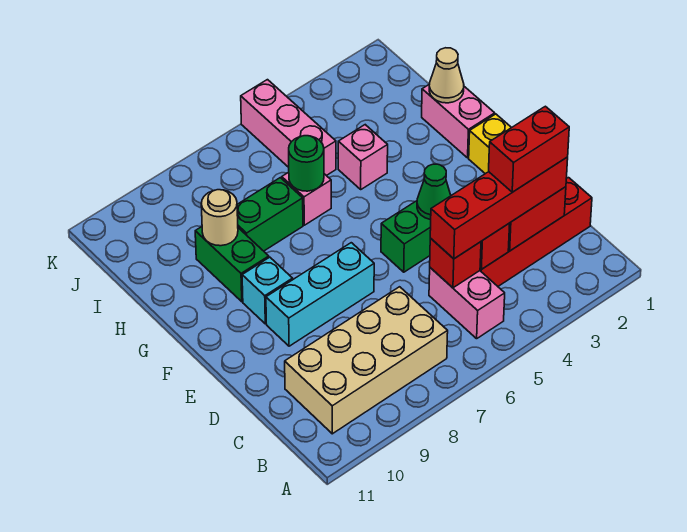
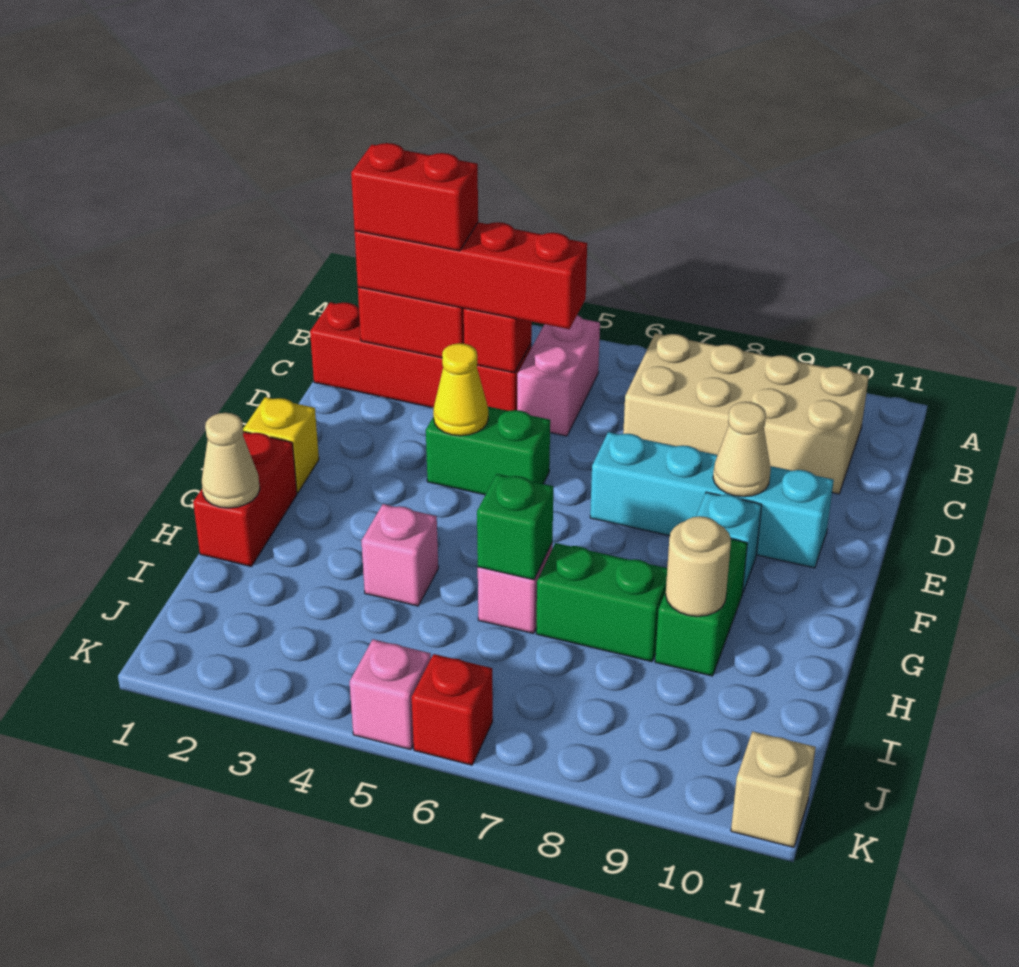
red 1x1 brick [430,238,481,288] -> red 1x1 brick moved to [412,654,493,765]
green 1x1 cone [417,164,451,220] -> yellow 1x1 cone [433,343,488,436]
cyan 1x3 brick [266,243,374,346] -> cyan 1x4 brick [590,432,834,568]
none -> tan 1x1 cone [713,402,771,497]
pink 1x2 brick [422,84,495,158] -> red 1x2 brick [193,431,297,567]
green 1x1 round brick [289,136,324,191] -> green 1x1 brick [477,474,553,580]
pink 1x3 brick [241,80,336,176] -> pink 1x1 brick [350,639,431,750]
none -> tan 1x1 brick [731,731,816,847]

